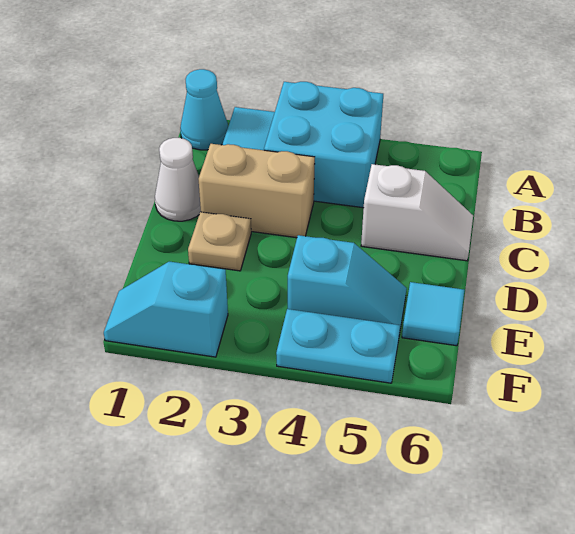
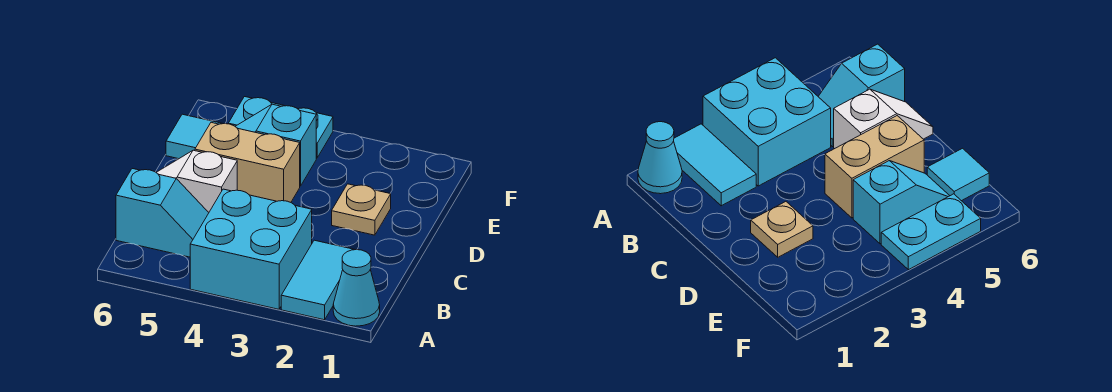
white 1x1 cone [155,138,201,221] -> none
tan 1x2 brick [199,144,315,238] -> tan 1x2 brick moved to [195,122,300,202]
cyan 1x2 slope [104,262,228,357] -> cyan 1x2 slope moved to [116,169,209,257]

